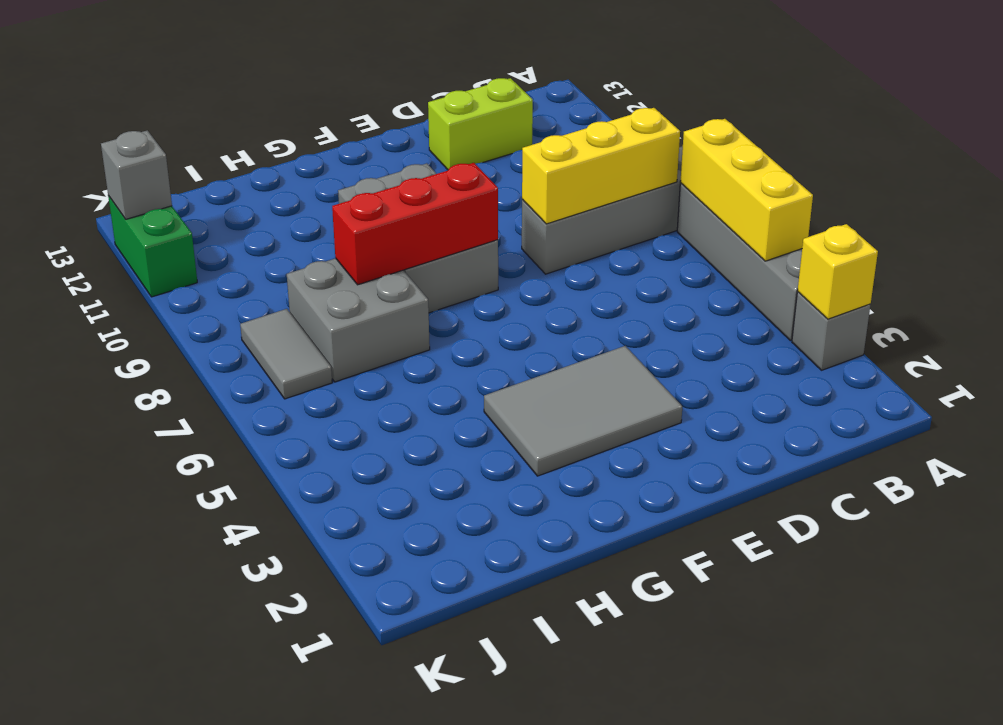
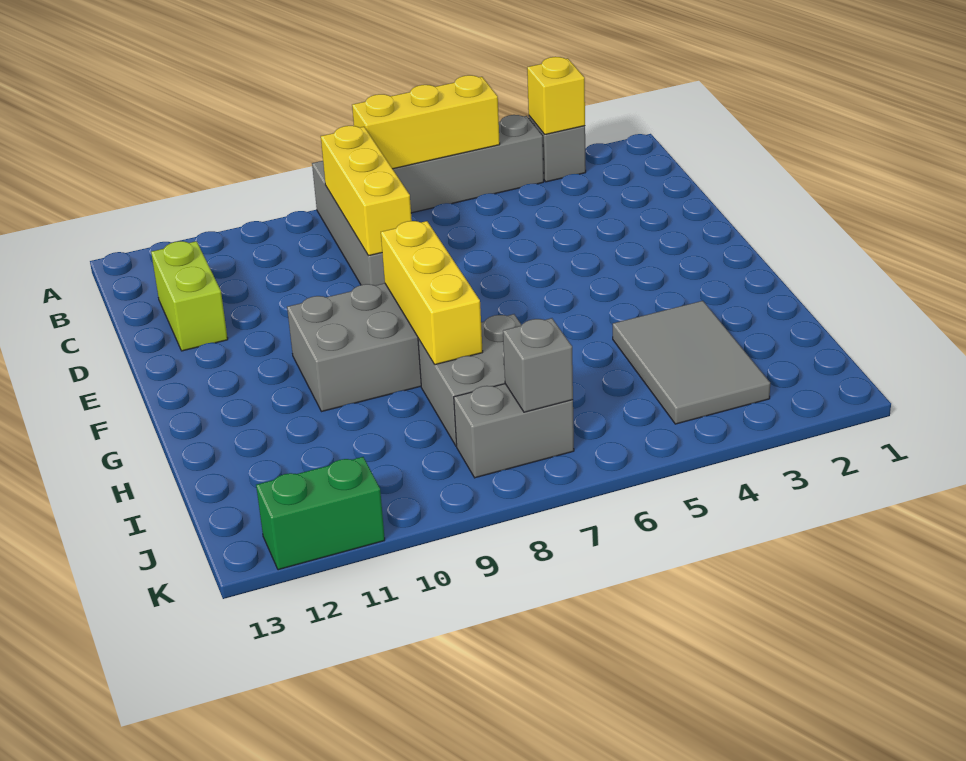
grey 2x3 tile [484,346,682,476] -> grey 2x3 tile moved to [613,301,770,424]
red 1x3 brick [332,163,498,285] -> yellow 1x3 brick [381,221,483,365]
grey 1x2 tile [240,309,332,399] -> grey 1x2 brick [454,384,574,478]
grey 1x1 brick [101,130,172,219] -> grey 1x1 brick moved to [503,318,573,412]

